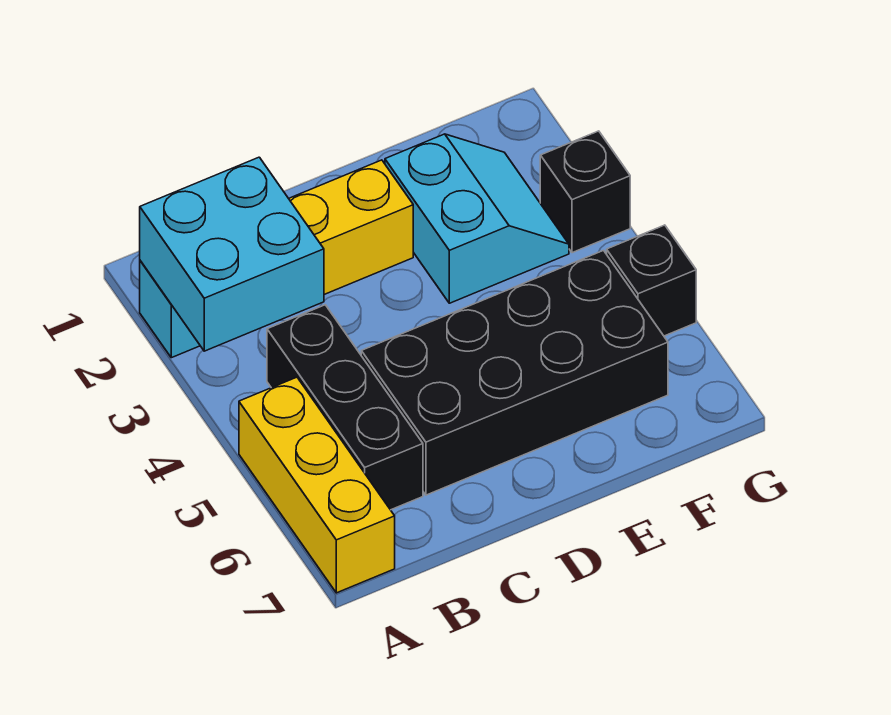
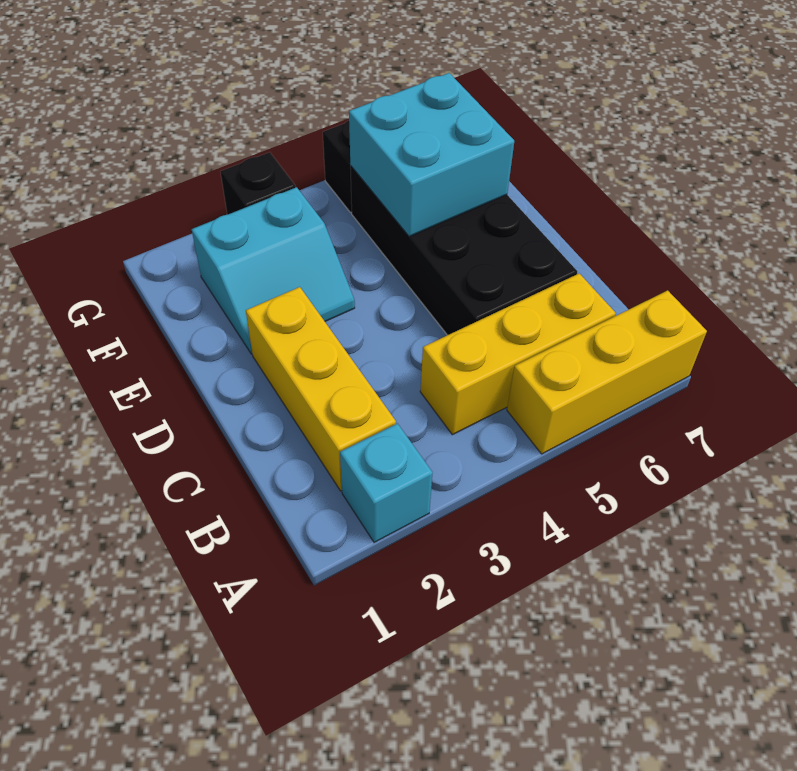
cyan 2x2 brick [140,157,324,351] -> cyan 2x2 brick moved to [349,73,514,236]
black 1x3 brick [267,305,423,510] -> yellow 1x3 brick [420,273,616,435]
cyan 2x2 slope [385,134,569,303] -> cyan 2x2 slope turned to [192,187,355,354]

